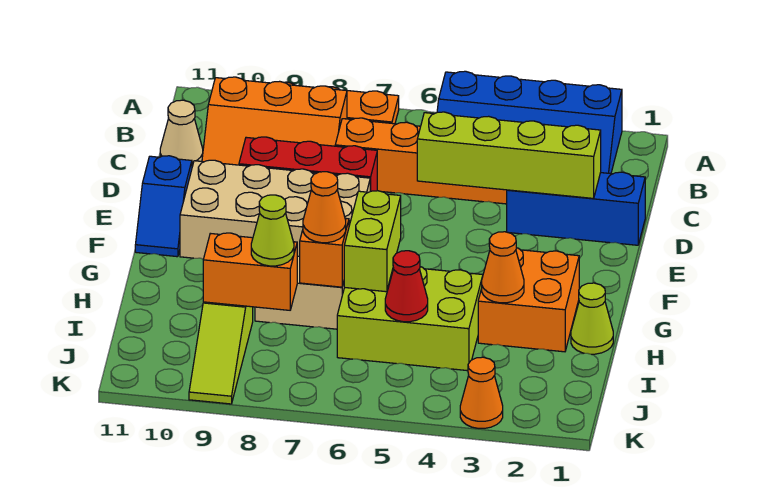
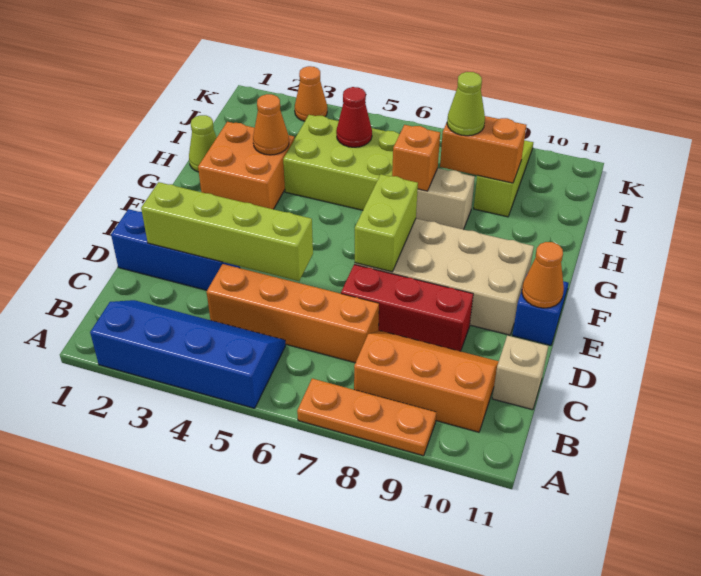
tan 1x1 cone [160,100,203,167] -> tan 1x1 brick [492,335,548,410]
lime 1x2 brick [344,191,401,292] -> lime 1x2 brick moved to [355,174,418,272]
orange 1x1 cone [303,172,346,243] -> orange 1x1 cone moved to [522,242,564,308]

